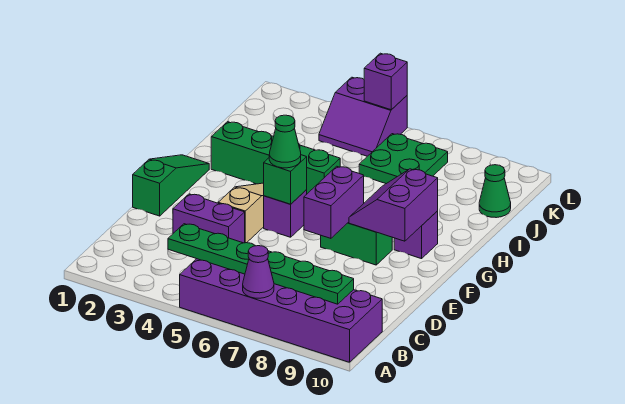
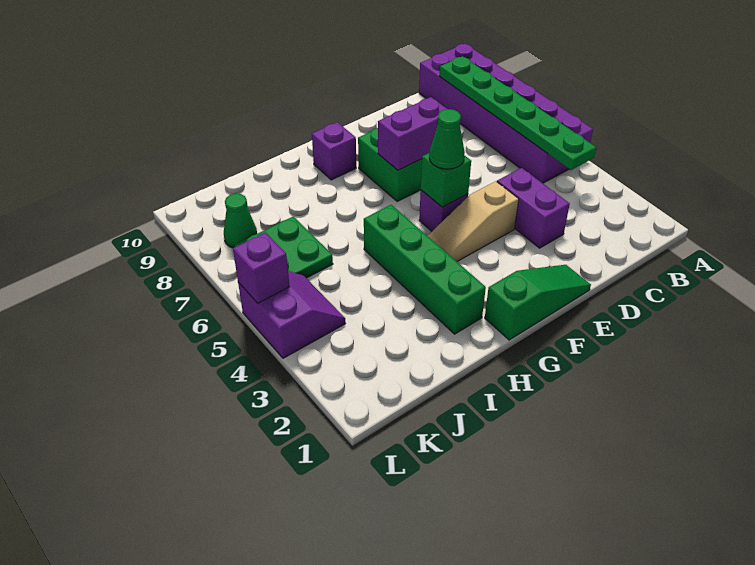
purple 1x1 cone [243,246,274,298] -> none
green 1x3 slope [133,155,209,216] -> green 1x3 slope turned to [485,265,591,340]
purple 2x2 slope [349,169,438,241] -> none
green 1x1 cone [479,165,511,218] -> green 1x1 cone moved to [224,193,257,248]

